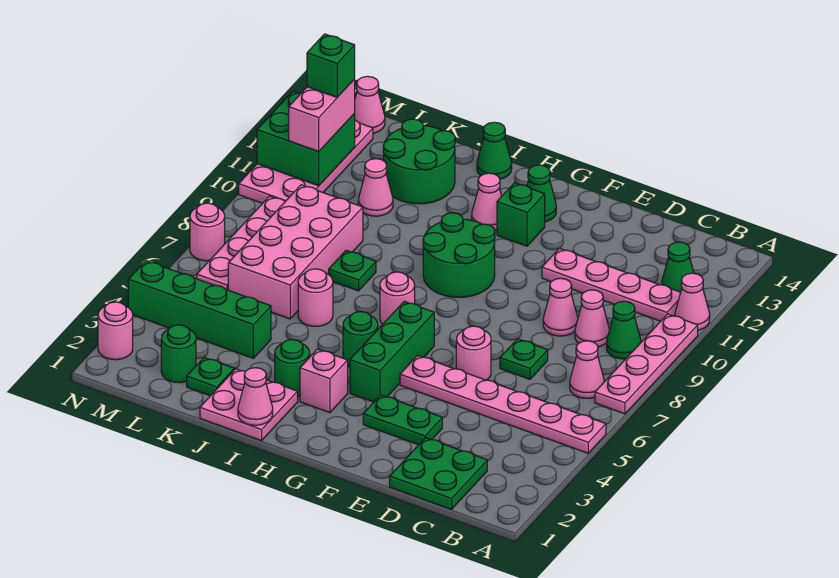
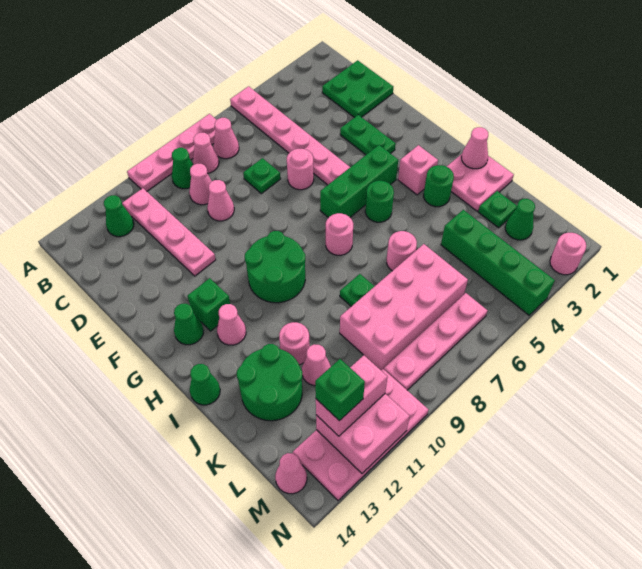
pink 1x1 cone [675,273,710,330] -> pink 1x1 cone moved to [193,133,219,173]
green 1x1 round brick [161,325,196,383] -> green 1x1 cone [505,199,535,240]
green 2x2 brick [257,91,355,186] -> pink 2x2 brick [316,394,410,473]
pink 1x1 round brick [190,203,225,261] -> pink 1x1 round brick moved to [279,322,310,365]

